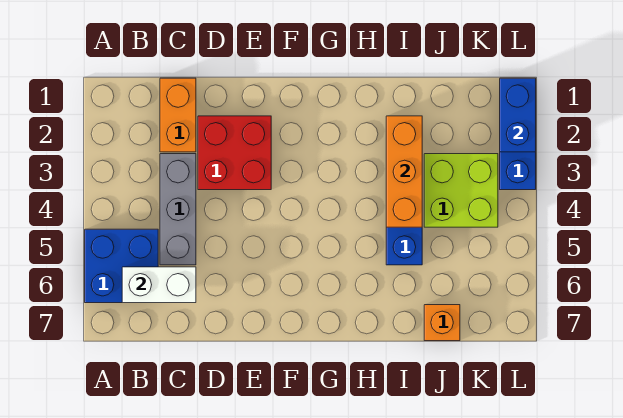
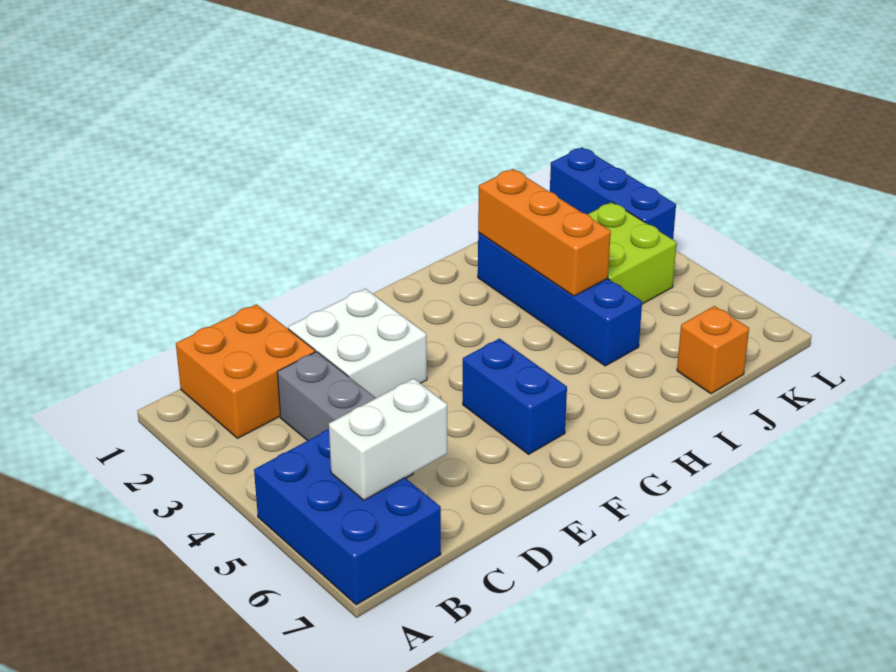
blue 2x2 brick [85,229,158,303] -> blue 2x3 brick [254,429,441,605]
orange 1x2 brick [160,78,196,152] -> orange 2x2 brick [176,304,315,438]
red 2x2 brick [198,116,271,190] -> white 2x2 brick [288,289,427,398]
blue 1x2 brick [500,78,536,152] -> blue 1x2 brick moved to [463,339,567,454]

